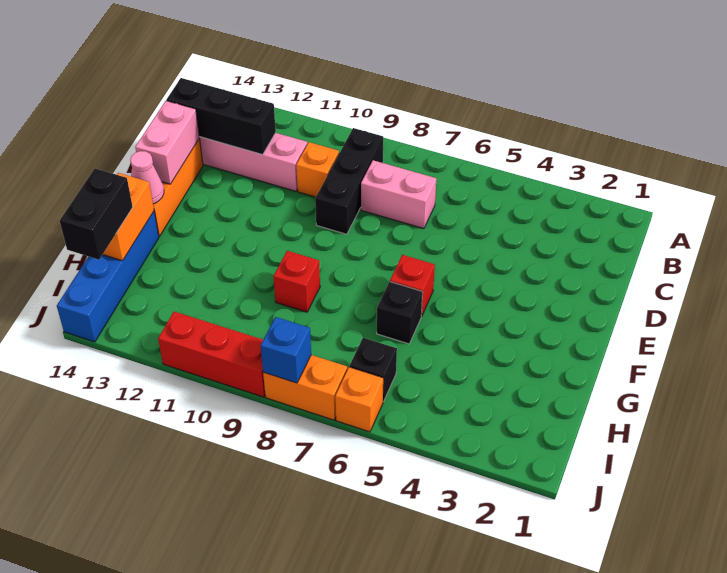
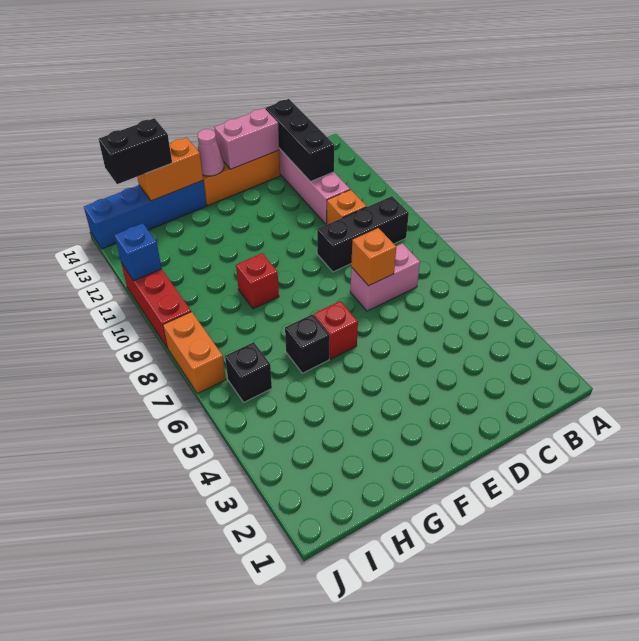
pink 1x2 brick [361,160,436,229] -> pink 1x2 brick turned to [350,243,420,311]
orange 1x1 brick [335,367,383,432] -> orange 1x1 brick moved to [351,228,396,286]
blue 1x1 brick [261,317,311,383] -> blue 1x1 brick moved to [115,223,162,281]

